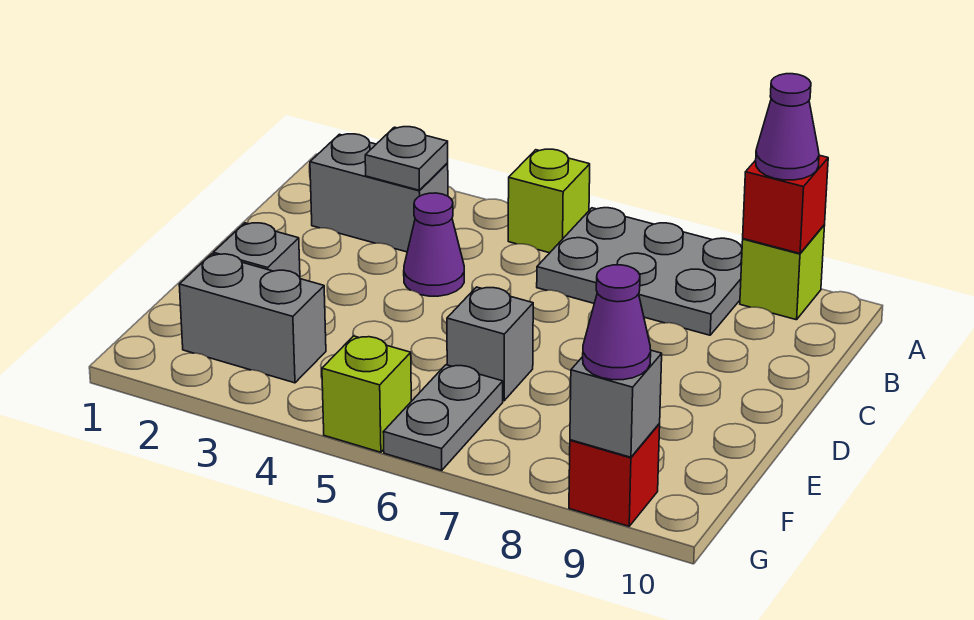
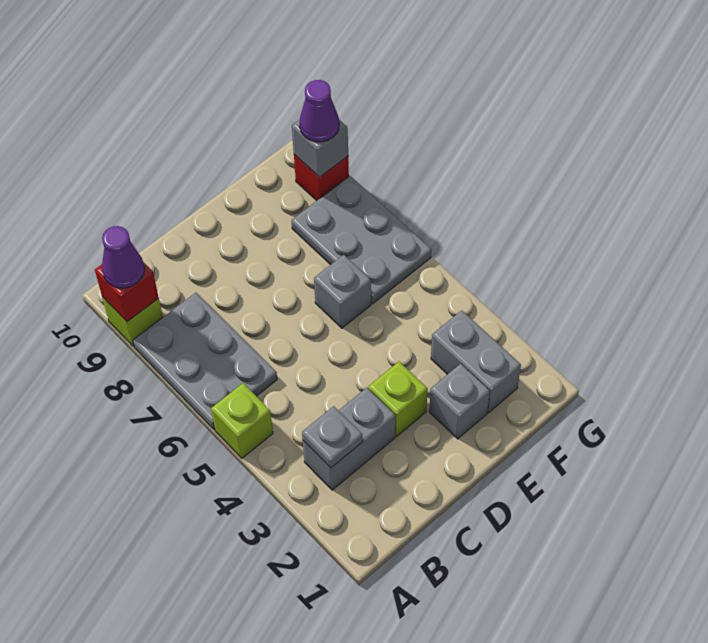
grey 1x2 brick [310,134,448,252] -> grey 1x2 brick turned to [303,388,395,490]
purple 1x1 cone [404,193,464,296] -> none
grey 1x2 plate [383,365,503,470] -> grey 2x3 plate [291,176,431,304]
lime 1x1 brick [322,336,411,452] -> lime 1x1 brick moved to [368,362,428,437]

